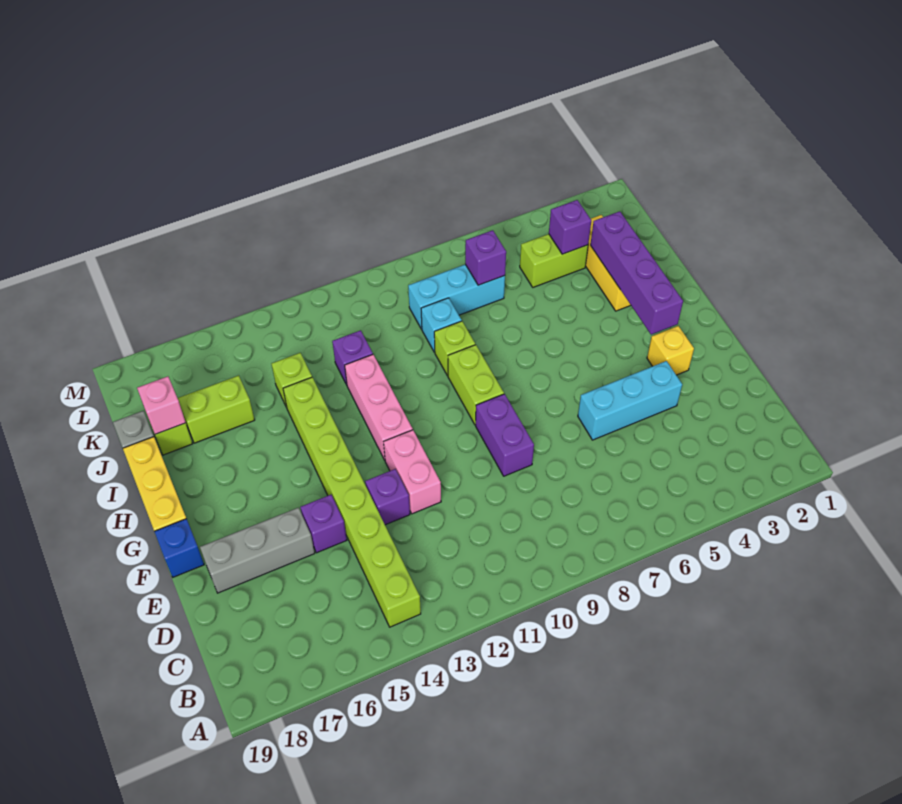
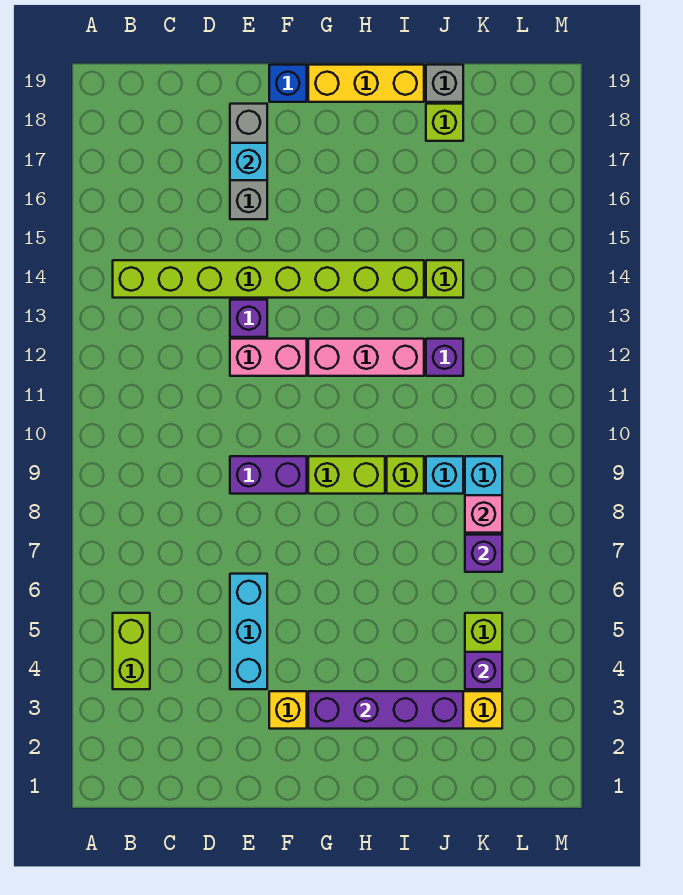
purple 1x1 brick [300,495,347,553] -> none
none -> cyan 1x1 brick [230,143,267,180]
lime 1x2 brick [178,375,255,443] -> lime 1x2 brick moved to [113,613,150,689]
pink 1x1 brick [137,376,186,434] -> pink 1x1 brick moved to [465,495,502,533]

